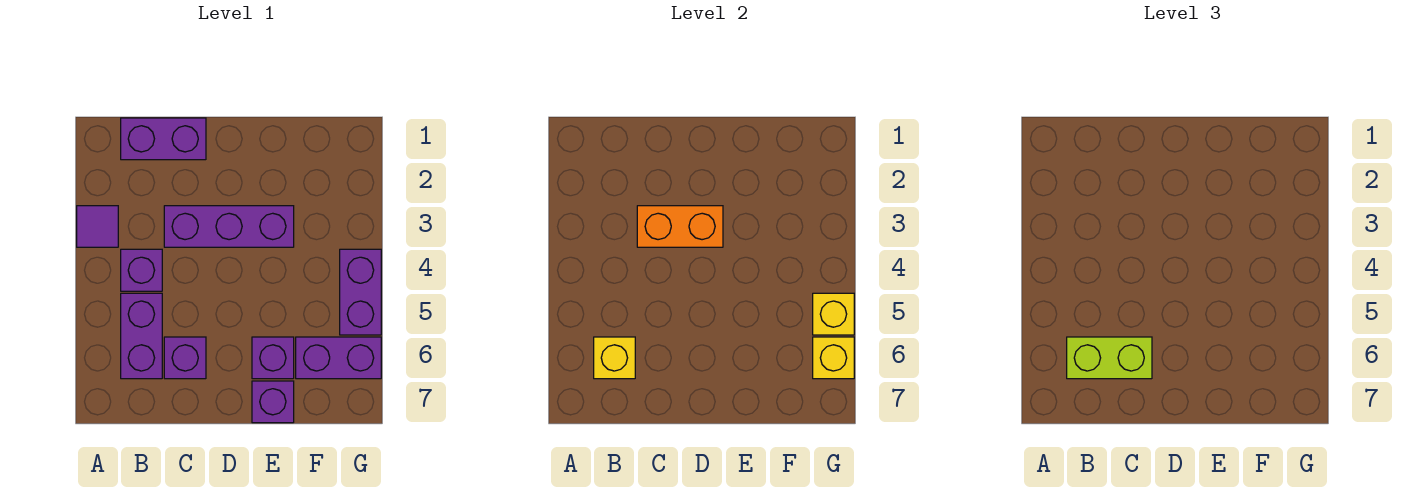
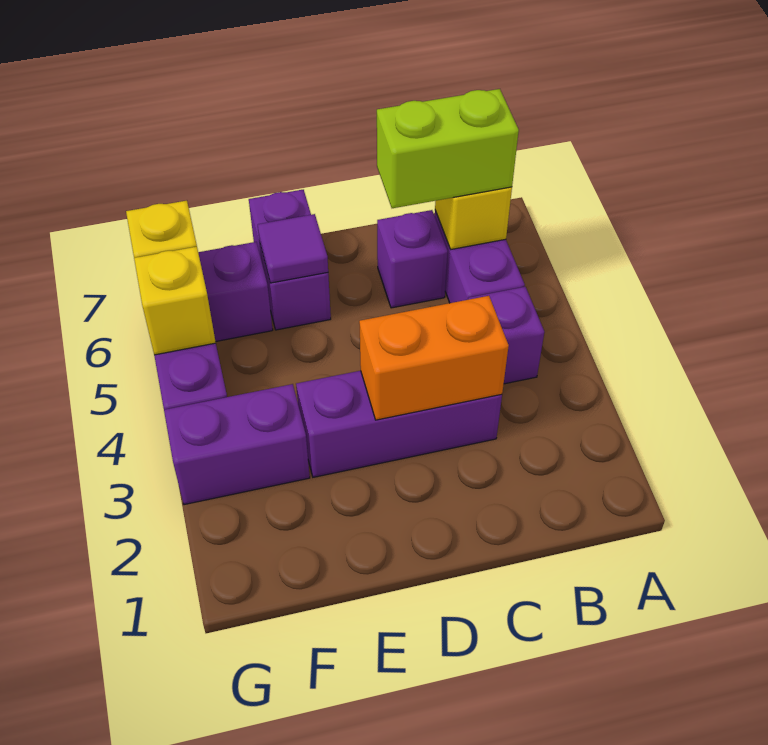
purple 1x1 tile [77,206,118,247] -> purple 1x1 tile moved to [258,214,328,283]
purple 1x2 brick [121,118,206,160] -> purple 1x2 brick moved to [164,384,310,505]

